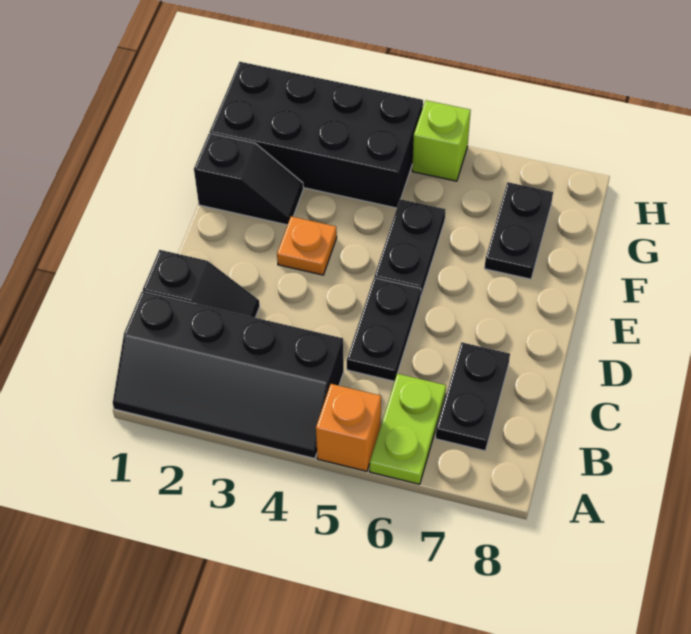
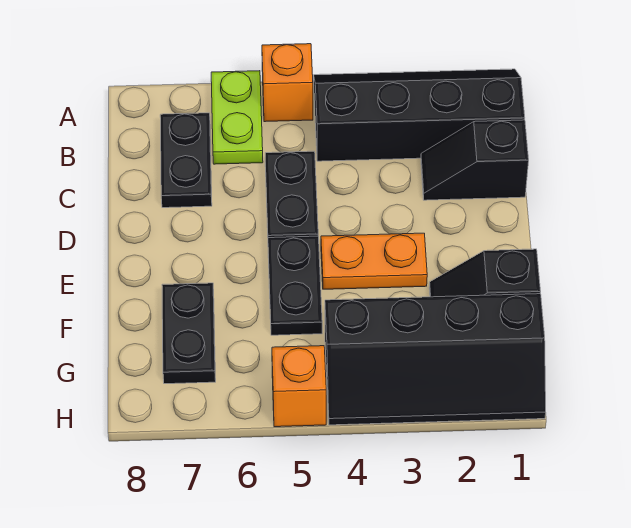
orange 1x1 plate [277,216,337,275] -> orange 1x2 plate [321,233,427,289]
black 2x4 brick [210,62,423,208] -> black 2x4 slope [325,294,546,425]
lime 1x1 brick [412,100,471,181] -> orange 1x1 brick [272,346,326,427]

